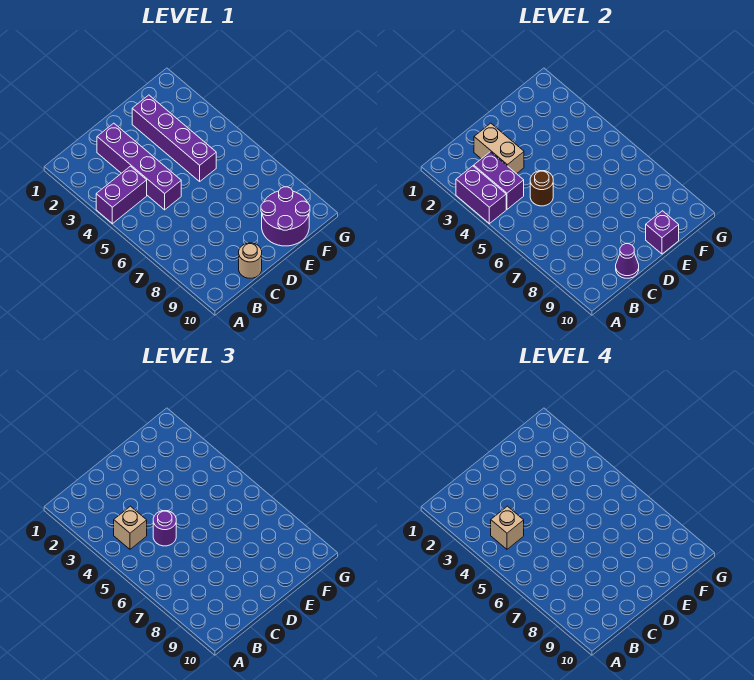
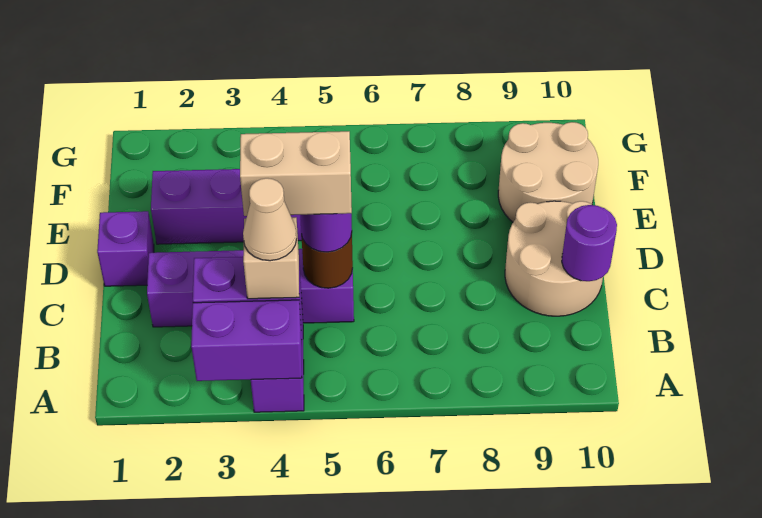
tan 1x1 brick [491,506,524,549] -> tan 1x1 cone [243,178,297,261]
tan 1x2 brick [474,123,524,174] -> tan 1x2 brick moved to [240,131,352,216]
tan 1x1 round brick [239,243,262,278] -> tan 2x2 round brick [505,201,603,316]
purple 1x1 cone [616,244,639,278] -> purple 1x1 round brick [562,205,617,281]
purple 2x2 round brick [261,187,310,246] -> tan 2x2 round brick [498,122,598,222]
purple 1x1 brick [646,211,679,254] -> purple 1x1 brick moved to [97,211,154,286]

